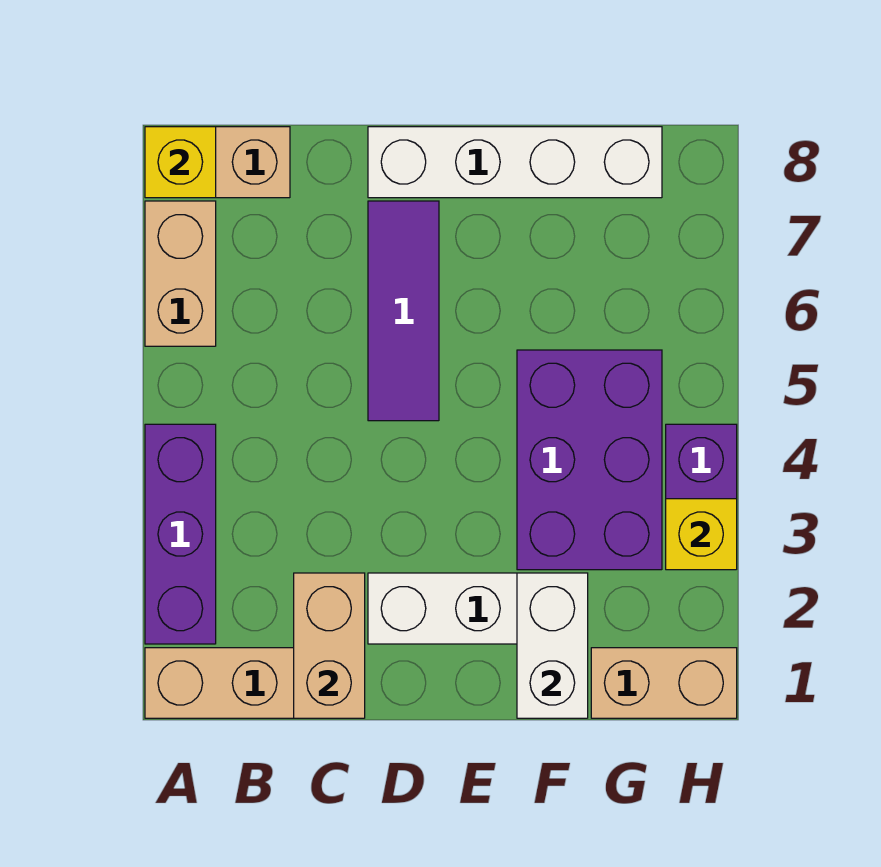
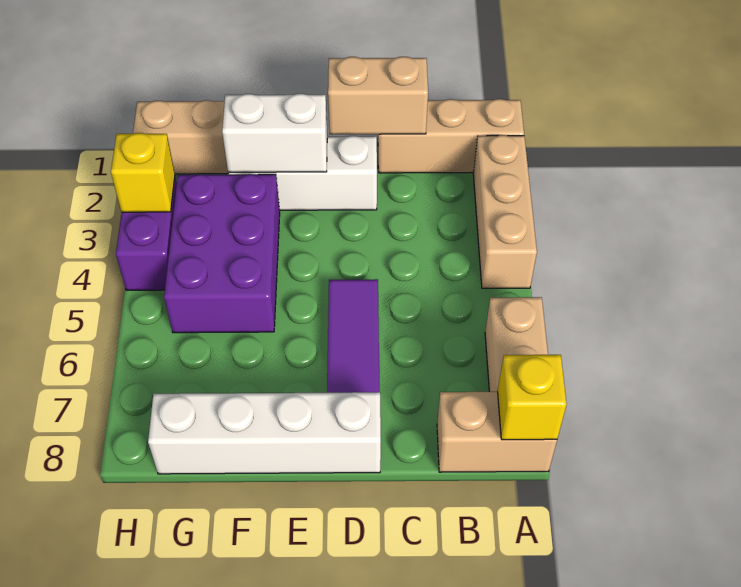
purple 1x3 brick [145,424,216,644] -> tan 1x3 brick [473,135,537,288]
tan 1x2 brick [294,573,365,718] -> tan 1x2 brick turned to [328,57,428,134]
white 1x2 brick [517,573,588,718] -> white 1x2 brick turned to [222,94,327,172]

